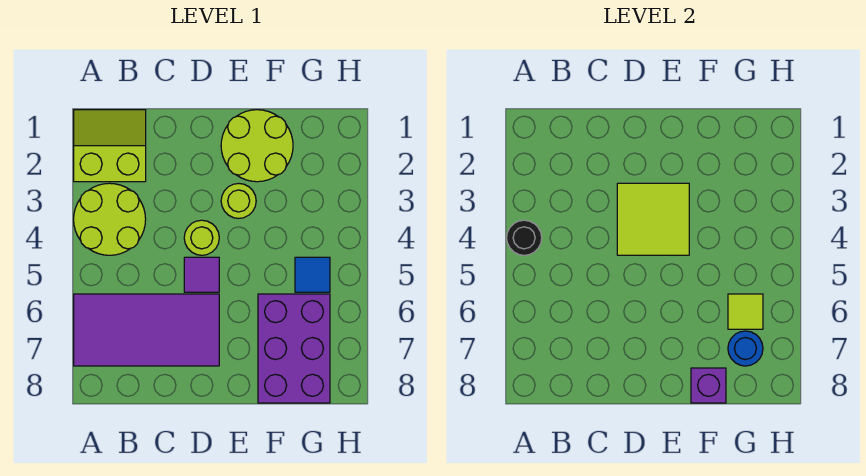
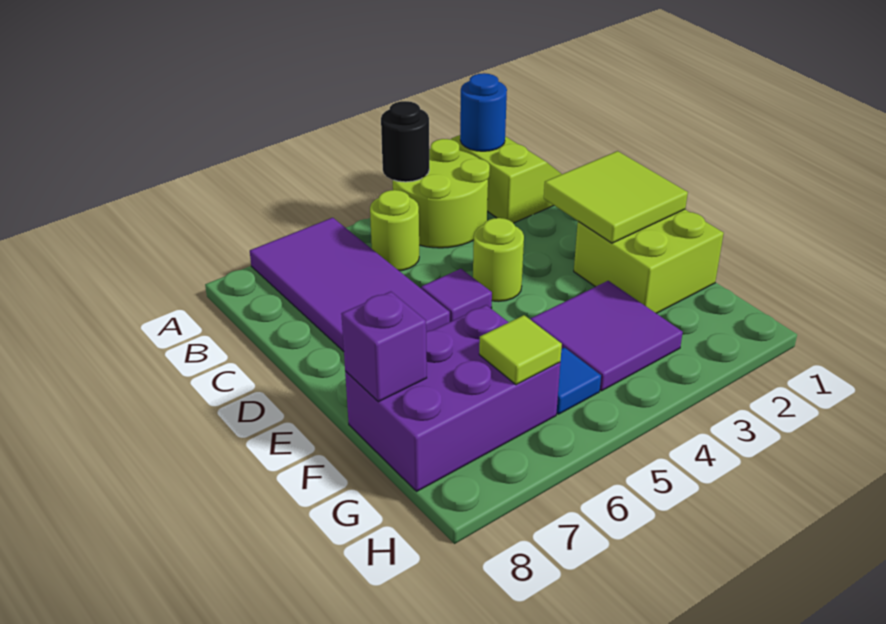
lime 2x2 tile [617,183,689,255] -> lime 2x2 tile moved to [544,151,688,243]
lime 2x2 round brick [221,110,293,182] -> lime 2x2 brick [574,209,724,313]
lime 1x1 round brick [221,183,256,219] -> lime 1x1 round brick moved to [370,190,419,271]
none -> purple 2x2 tile [530,281,683,391]
blue 1x1 round brick [728,331,763,366] -> blue 1x1 round brick moved to [460,73,507,151]

